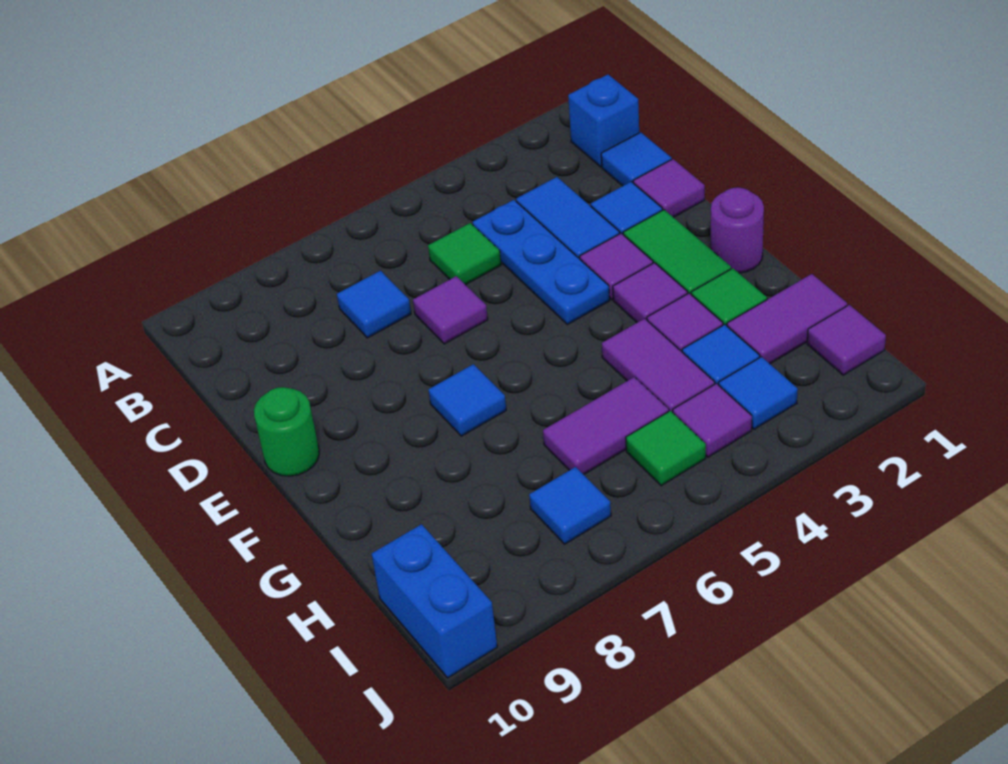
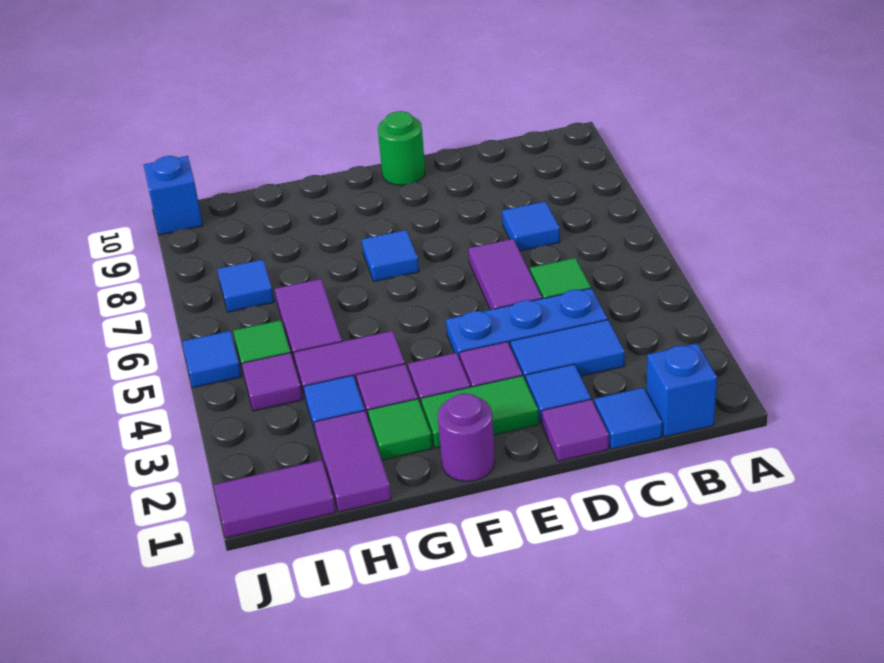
purple 1x1 tile [413,276,488,344] -> purple 1x2 tile [468,239,542,310]
purple 1x1 tile [807,305,886,375] -> purple 1x2 tile [214,460,336,538]
blue 1x1 tile [719,357,798,429] -> blue 1x1 tile moved to [182,331,241,388]
blue 1x2 brick [372,524,497,678] -> blue 1x1 brick [144,156,203,235]

